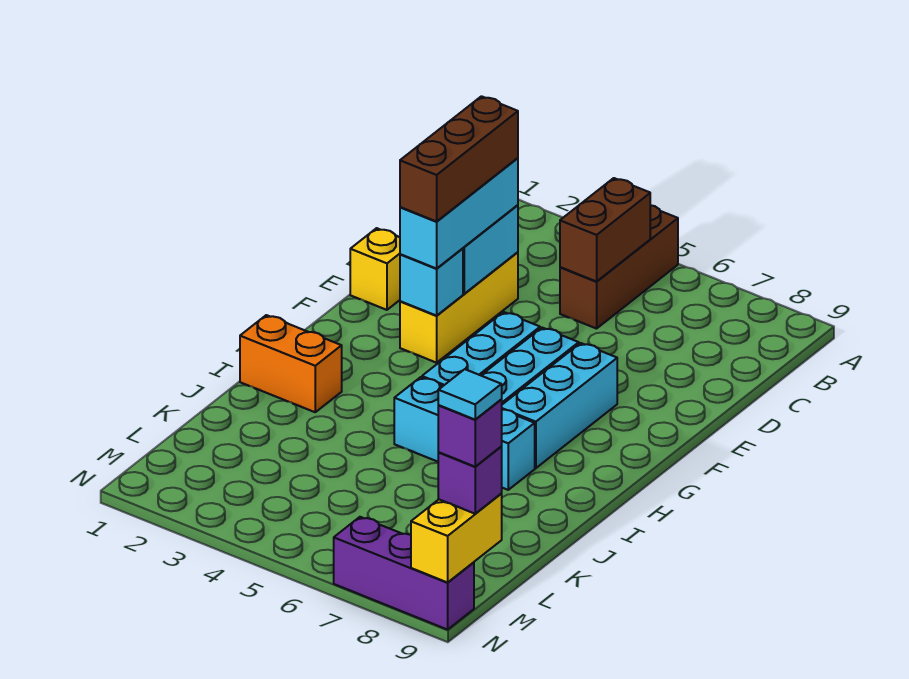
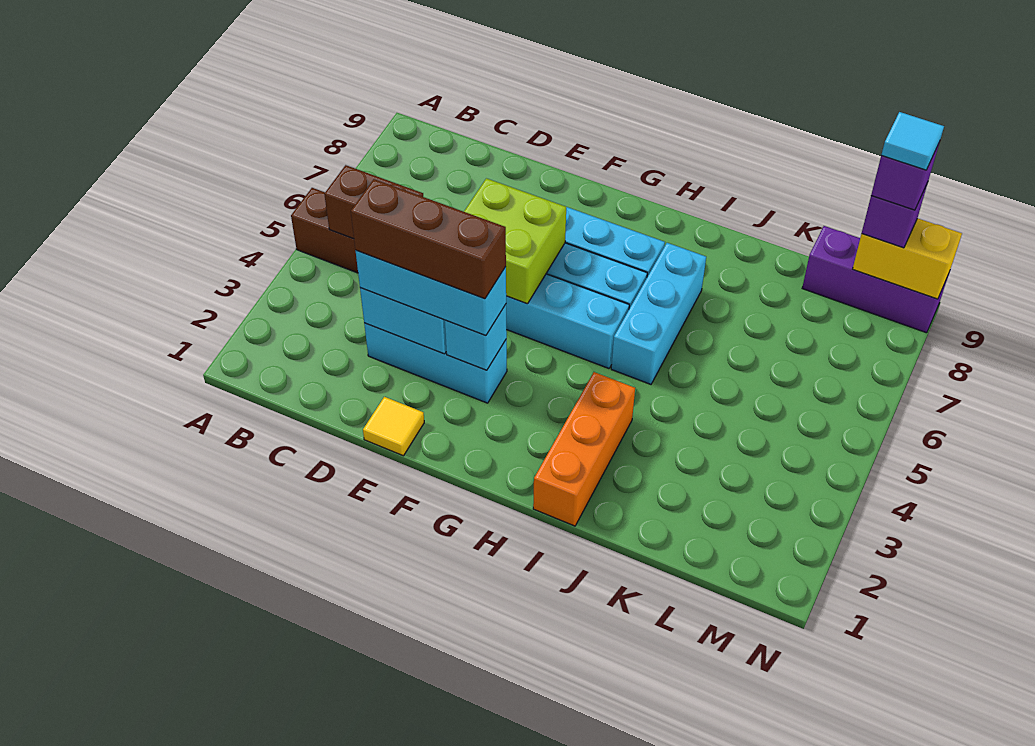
yellow 1x3 brick [400,252,518,363] -> cyan 1x3 brick [364,323,507,403]
yellow 1x1 brick [350,228,400,310] -> yellow 1x1 tile [363,397,424,456]
none -> lime 2x2 brick [464,178,566,304]
orange 1x2 brick [240,315,342,412] -> orange 1x3 brick [533,372,635,526]
purple 1x3 brick [334,517,474,630] -> purple 1x3 brick turned to [802,226,949,333]

